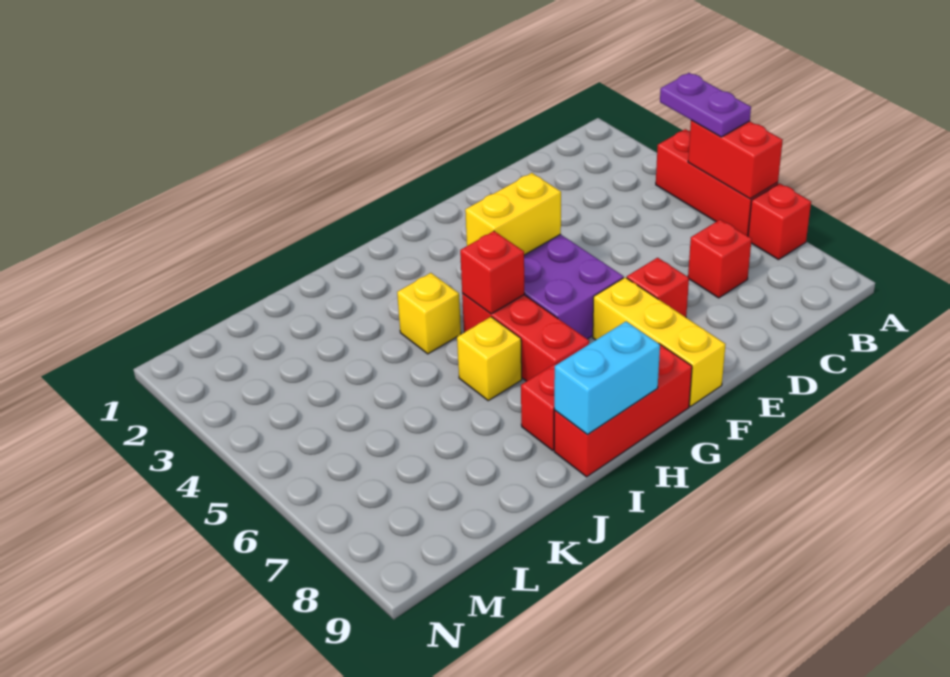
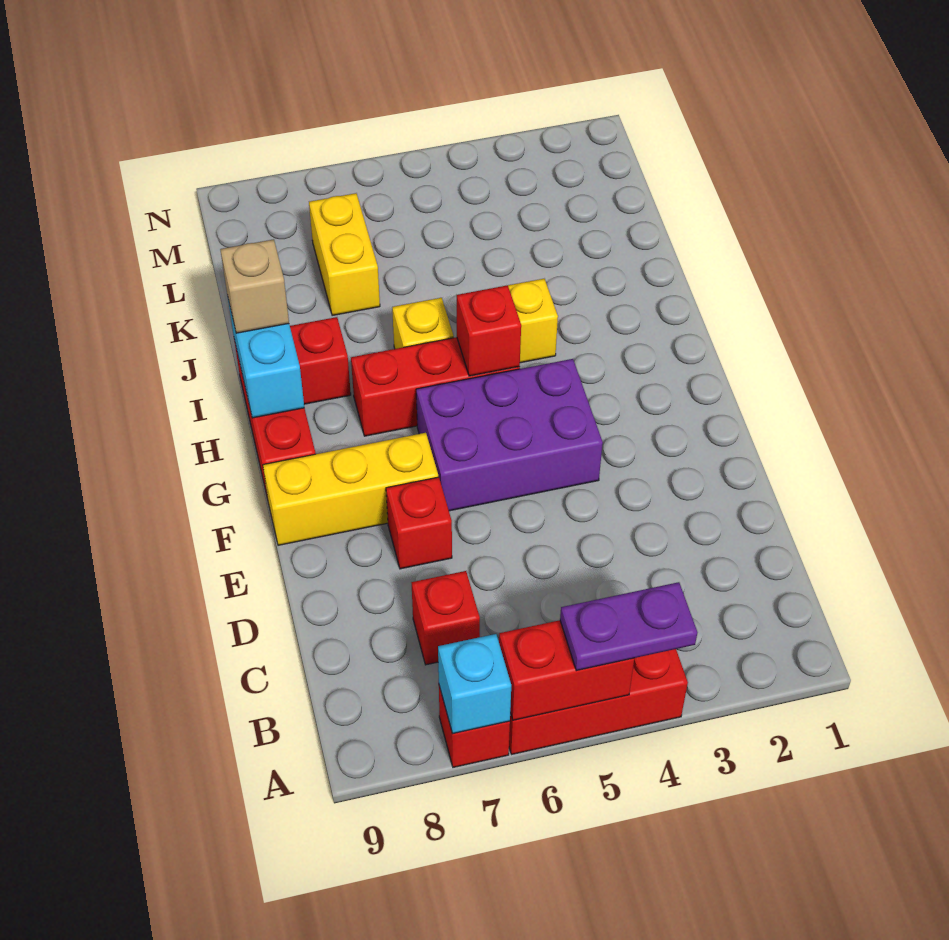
none -> cyan 1x1 brick [438,634,511,734]
yellow 1x2 brick [465,173,561,255] -> yellow 1x2 brick moved to [309,193,380,316]
none -> tan 1x1 brick [220,239,289,333]

